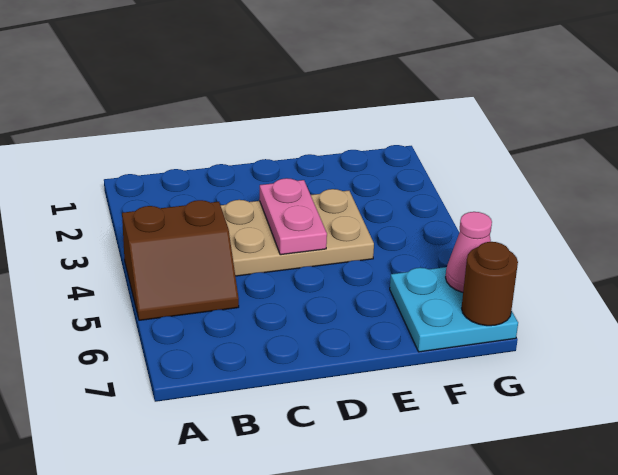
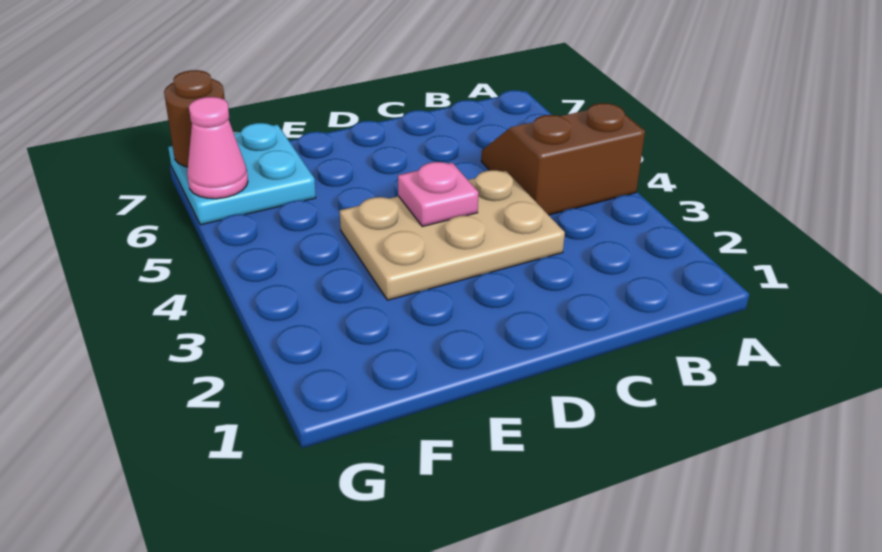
pink 1x2 plate [259,178,327,255] -> pink 1x1 plate [398,162,479,227]

